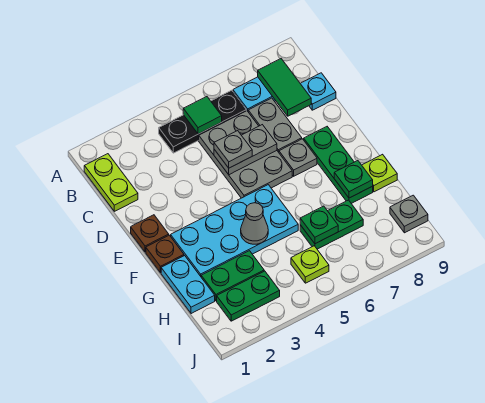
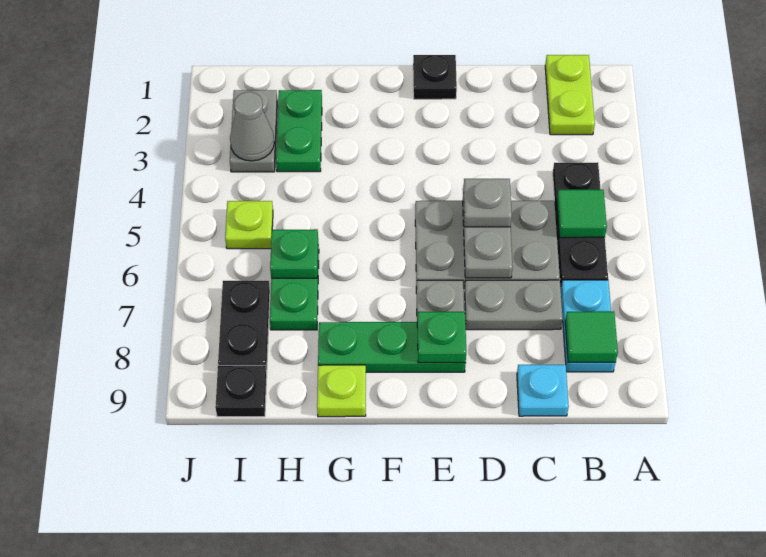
lime 1x2 plate [84,154,138,211] -> lime 1x2 plate turned to [545,55,595,135]
green 1x2 tile [258,59,311,116] -> green 1x1 tile [565,311,618,362]
brown 1x1 plate [131,215,169,252] -> black 1x1 plate [413,55,457,99]
brown 1x1 plate [146,235,184,273] -> none
cyan 2x4 plate [171,185,298,276] -> none
cyan 1x2 plate [161,256,215,314] -> none
grey 1x1 cone [241,203,268,244] -> grey 1x1 cone moved to [230,92,274,161]
green 1x1 plate [334,161,373,198] -> green 1x1 plate moved to [417,312,466,363]
green 1x2 plate [217,271,280,321] -> grey 1x2 plate [230,90,277,172]
none -> black 1x2 plate [218,281,270,372]
grey 1x1 plate [390,195,428,233] -> black 1x1 plate [215,365,267,417]

